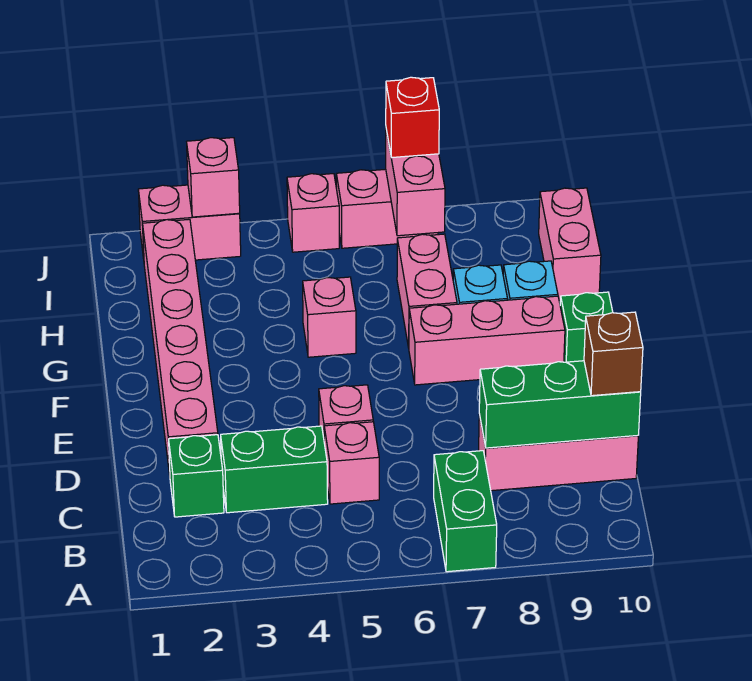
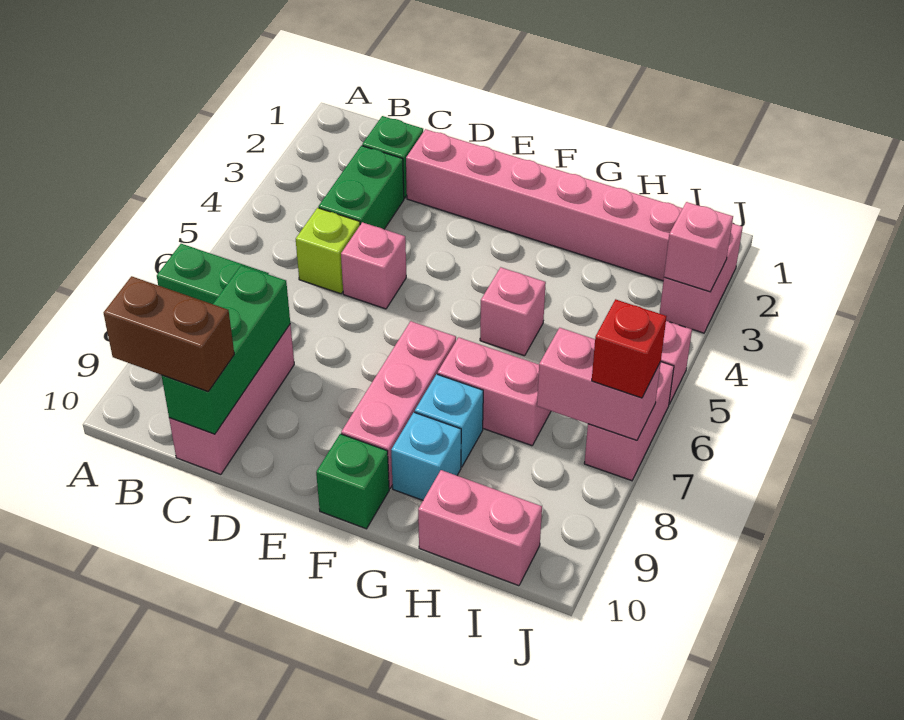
pink 1x1 brick [324,422,379,504] -> lime 1x1 brick [296,208,360,294]
brown 1x1 brick [584,312,643,396] -> brown 1x2 brick [104,276,234,392]

